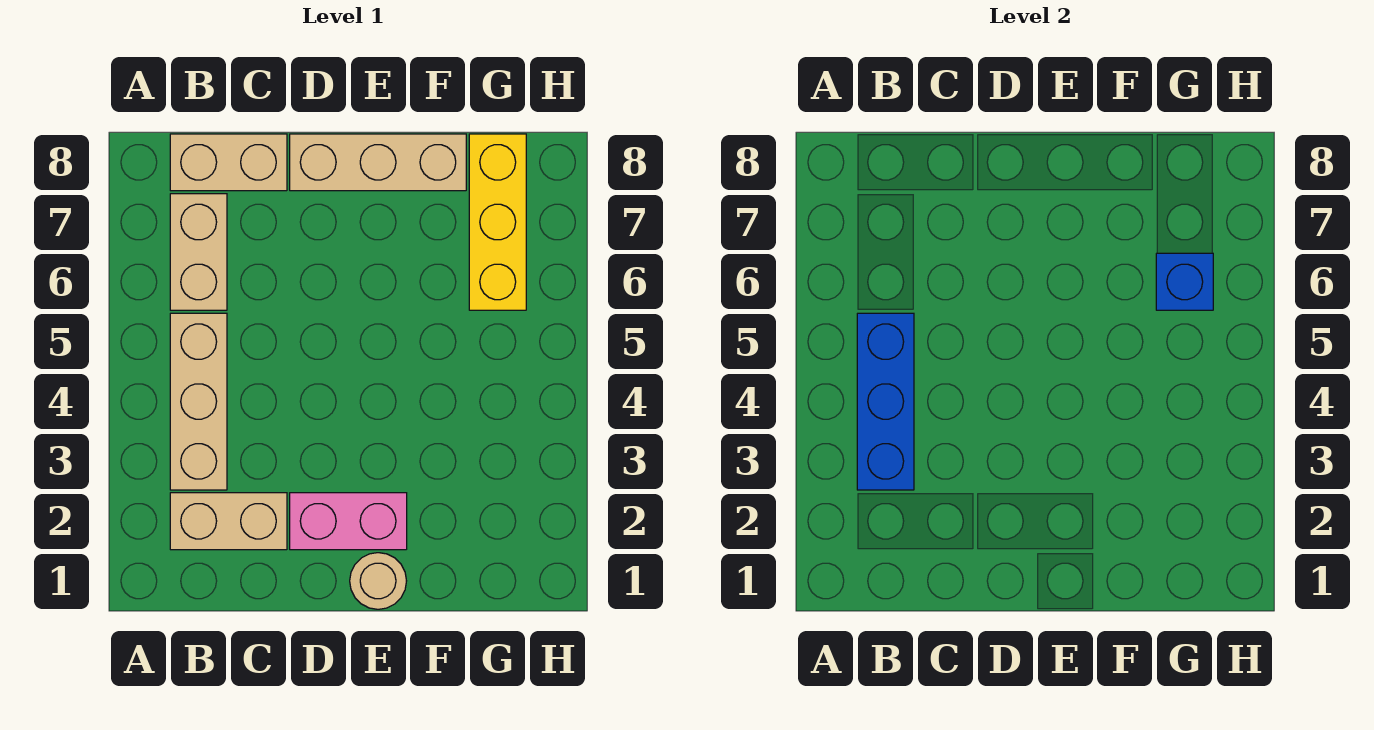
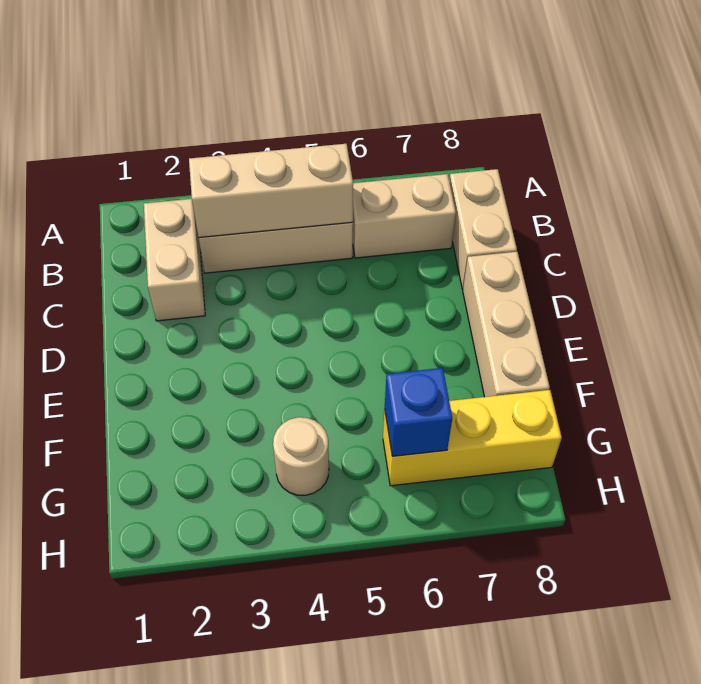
blue 1x3 brick [857,313,914,490] -> tan 1x3 brick [189,144,353,238]
pink 1x2 brick [290,493,407,550] -> none
tan 1x1 round brick [350,553,406,609] -> tan 1x1 round brick moved to [273,417,329,495]

